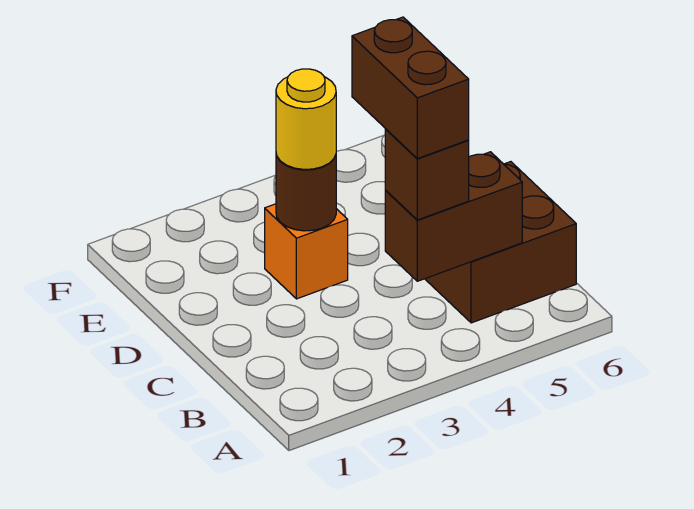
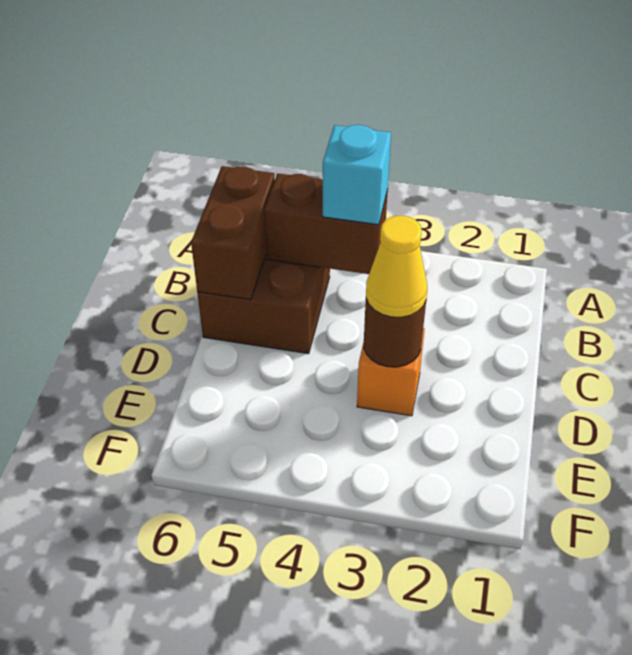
brown 1x1 brick [385,129,469,220] -> cyan 1x1 brick [323,125,391,225]
brown 1x2 brick [352,17,469,159] -> brown 1x2 brick moved to [191,166,275,300]
yellow 1x1 round brick [276,69,336,169] -> yellow 1x1 cone [366,216,427,317]

